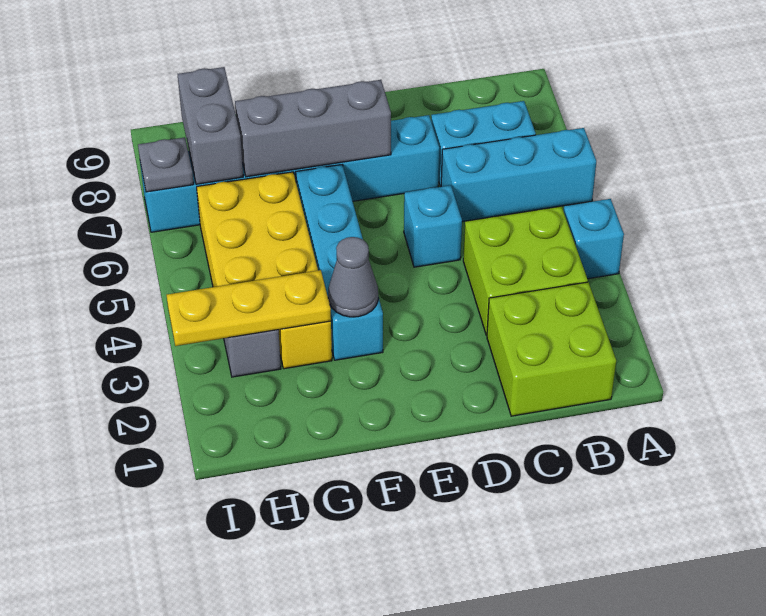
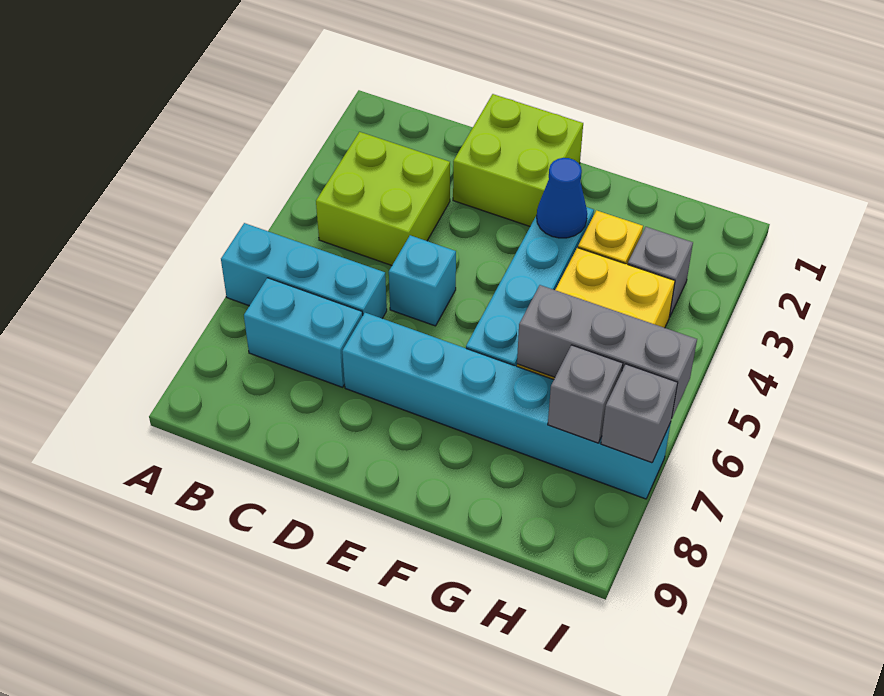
cyan 1x1 brick [564,199,624,279] -> none
lime 2x2 brick [487,282,616,416] -> lime 2x2 brick moved to [453,94,583,226]
grey 1x3 brick [235,80,391,177] -> grey 1x3 brick moved to [517,285,697,419]
grey 1x1 cone [328,237,378,317] -> blue 1x1 cone [537,158,587,238]
yellow 1x3 plate [167,270,331,346] -> none
grey 1x2 brick [177,67,243,184] -> grey 1x1 brick [548,345,623,443]
grey 1x1 plate [138,137,194,192] -> grey 1x1 brick [601,364,678,463]

